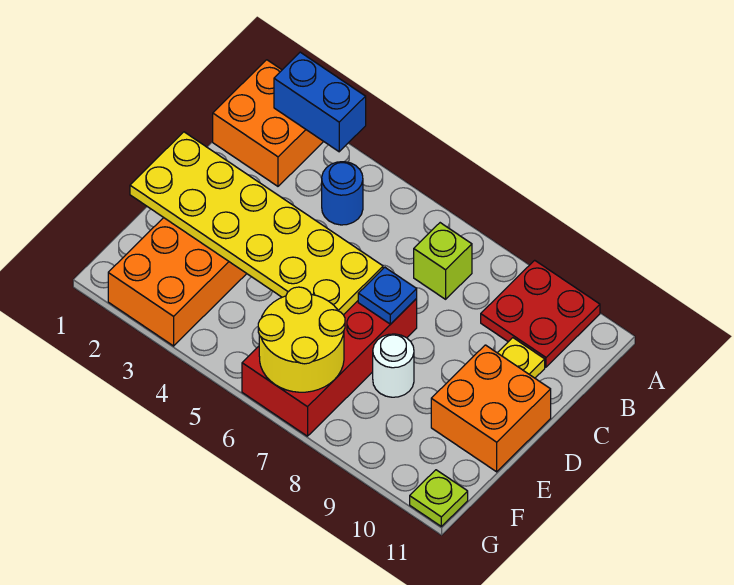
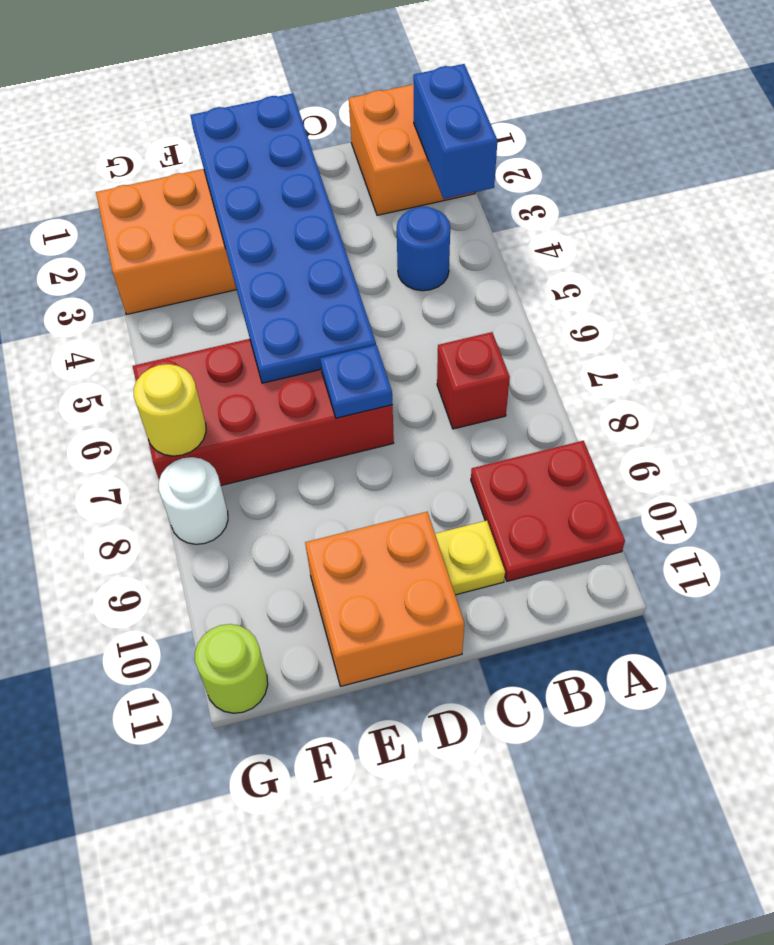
lime 1x1 brick [414,223,472,299] -> red 1x1 brick [437,332,510,429]
yellow 2x6 plate [130,132,383,315] -> blue 2x6 plate [190,93,376,383]
white 1x1 round brick [373,334,414,397] -> white 1x1 round brick moved to [159,457,228,544]
yellow 2x2 round brick [258,287,345,392] -> yellow 1x1 round brick [134,364,206,456]
lime 1x1 plate [410,470,468,526] -> lime 1x1 round brick [195,624,268,713]

